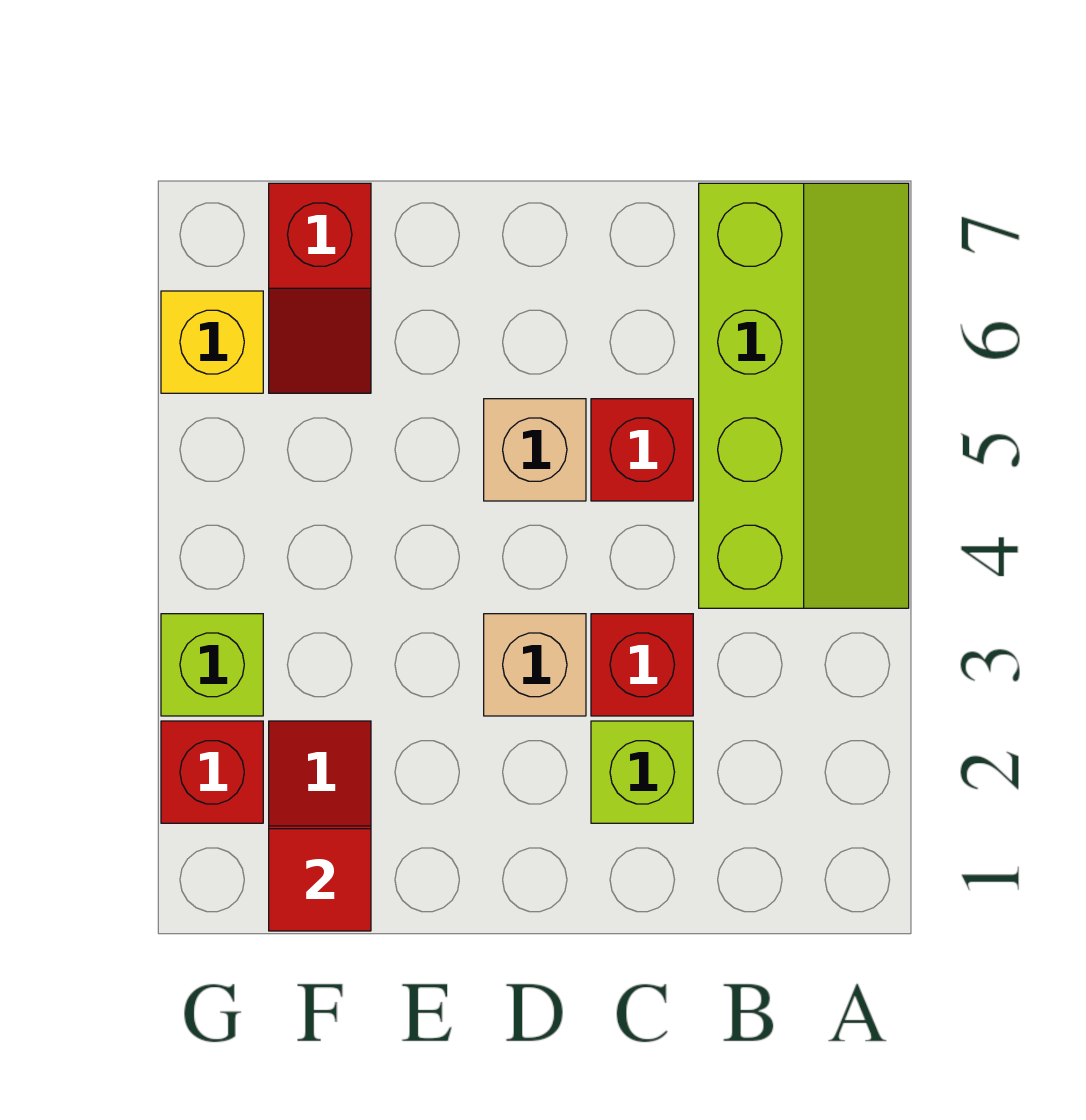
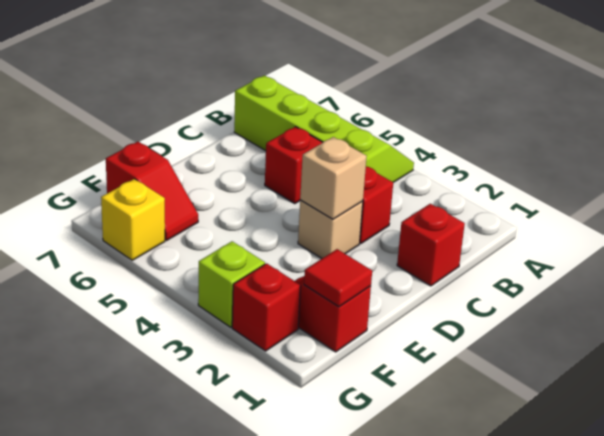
none -> red 1x1 brick [397,204,465,286]
lime 1x1 brick [591,721,693,823] -> none
tan 1x1 brick [484,399,586,501] -> tan 1x1 brick moved to [300,137,367,219]

